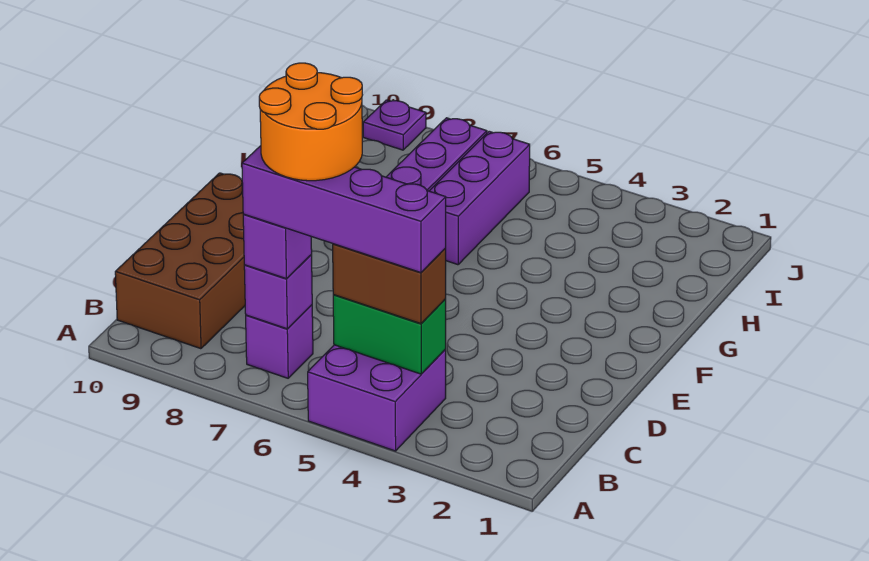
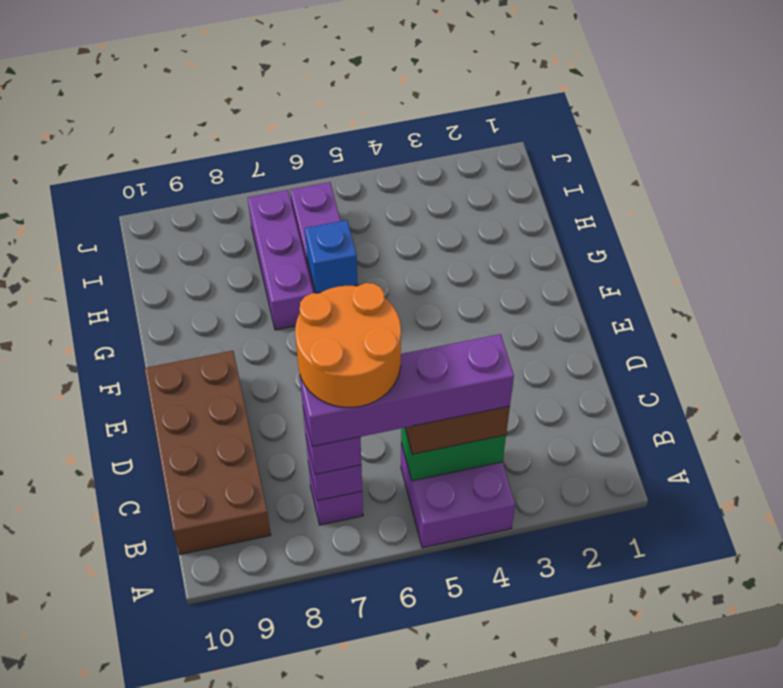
none -> blue 1x1 brick [305,220,358,293]
purple 1x1 plate [363,100,426,150] -> none

